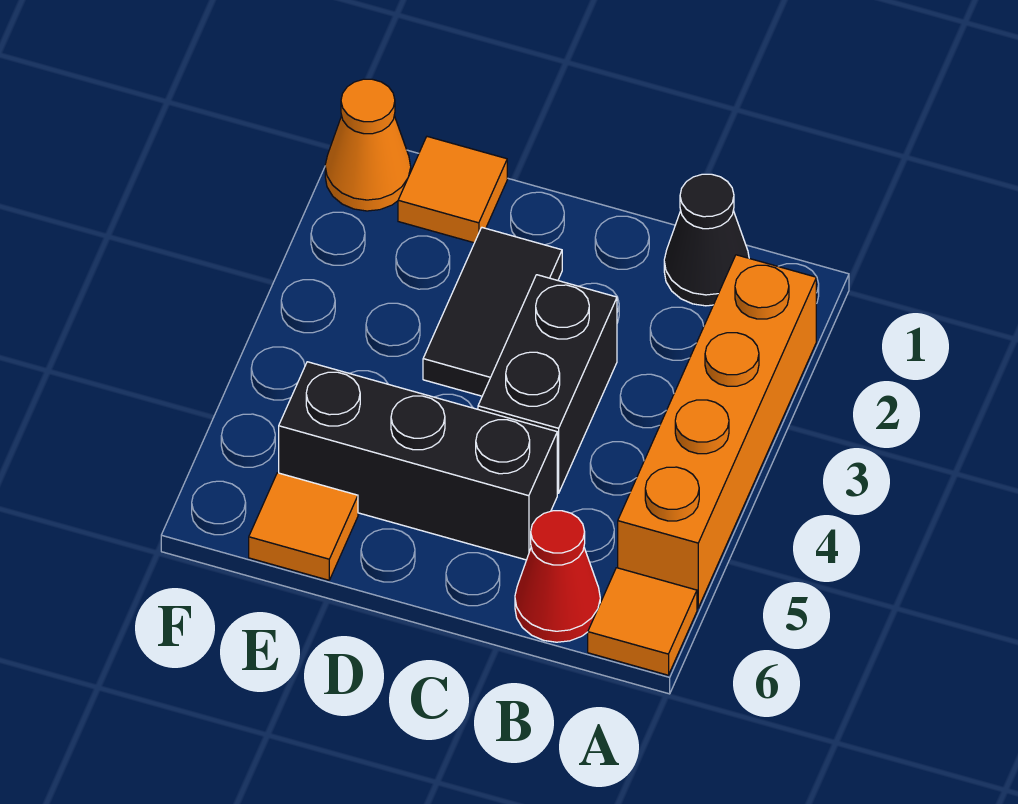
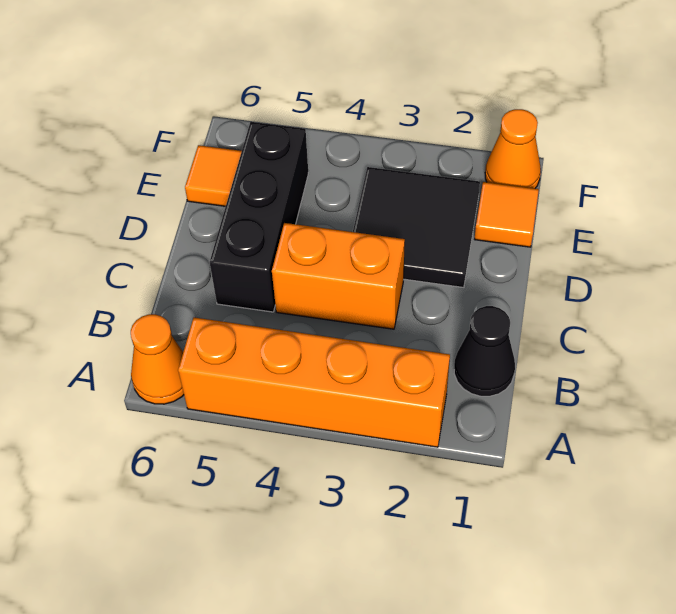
orange 1x1 tile [588,568,697,675] -> orange 1x1 cone [131,314,184,404]
red 1x1 cone [515,511,600,642] -> none
black 1x2 brick [478,275,617,493] -> orange 1x2 brick [272,223,405,329]
black 1x2 tile [423,228,562,396] -> black 2x2 tile [353,167,480,287]

